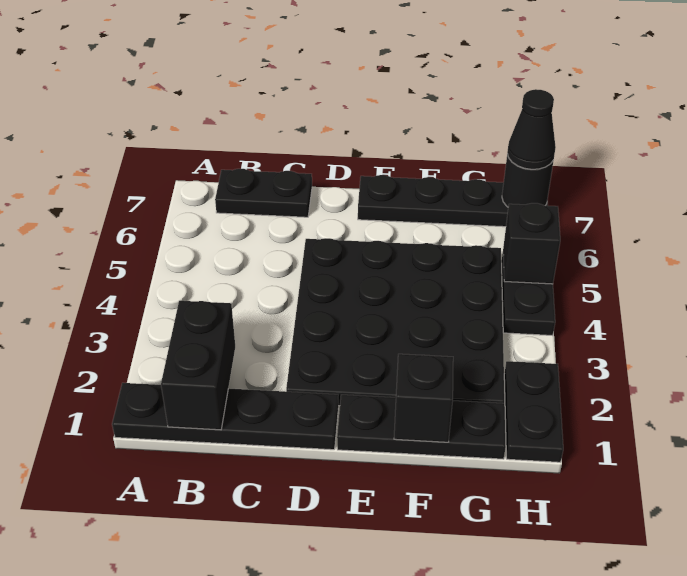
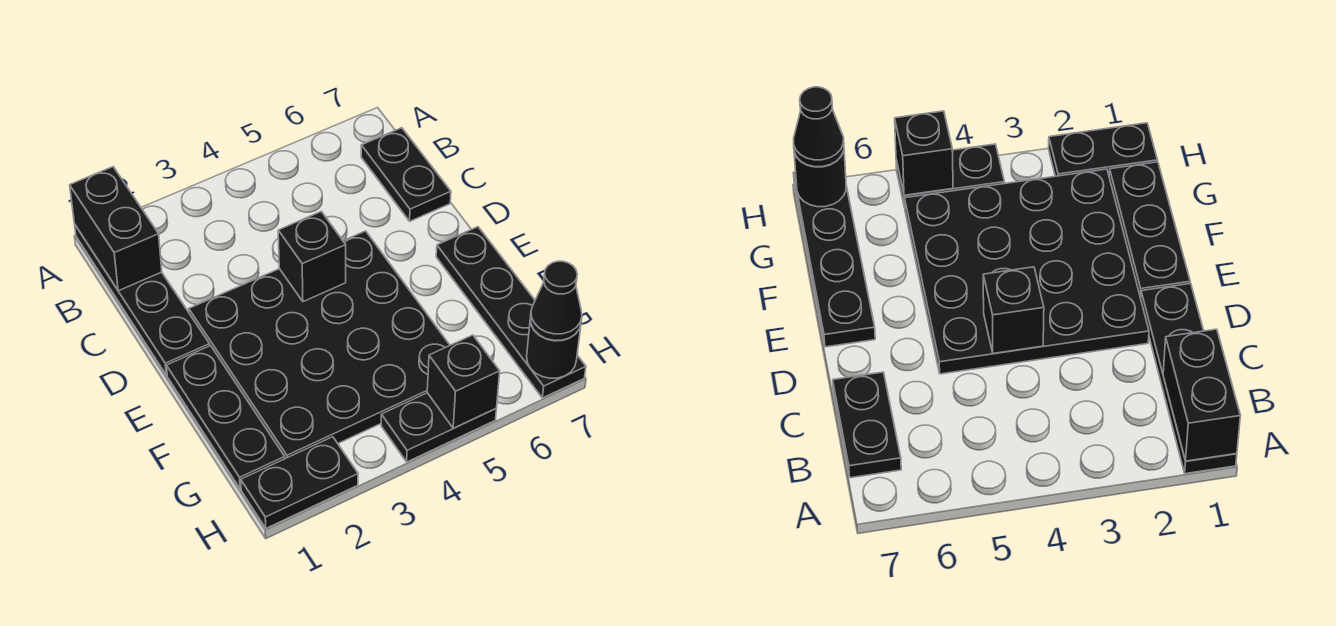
black 1x2 brick [161,301,235,430] -> black 1x2 brick turned to [70,167,162,291]
black 1x1 brick [394,354,453,442] -> black 1x1 brick moved to [278,211,346,302]

